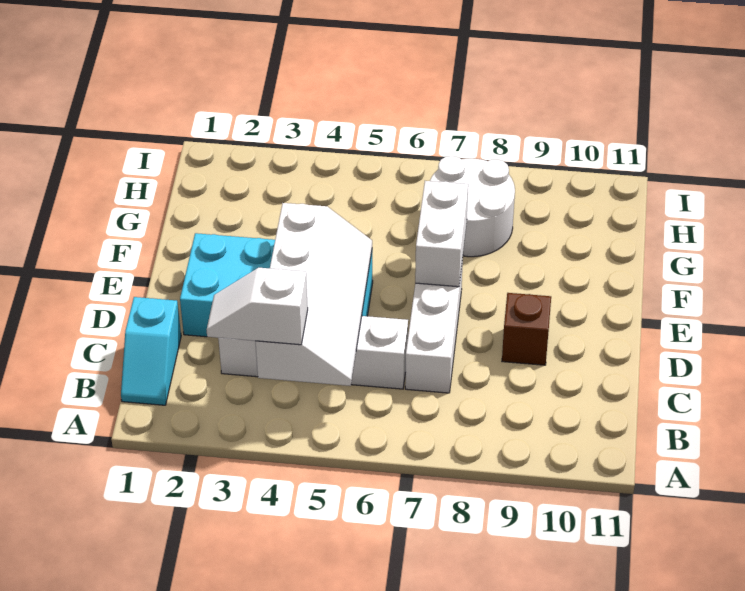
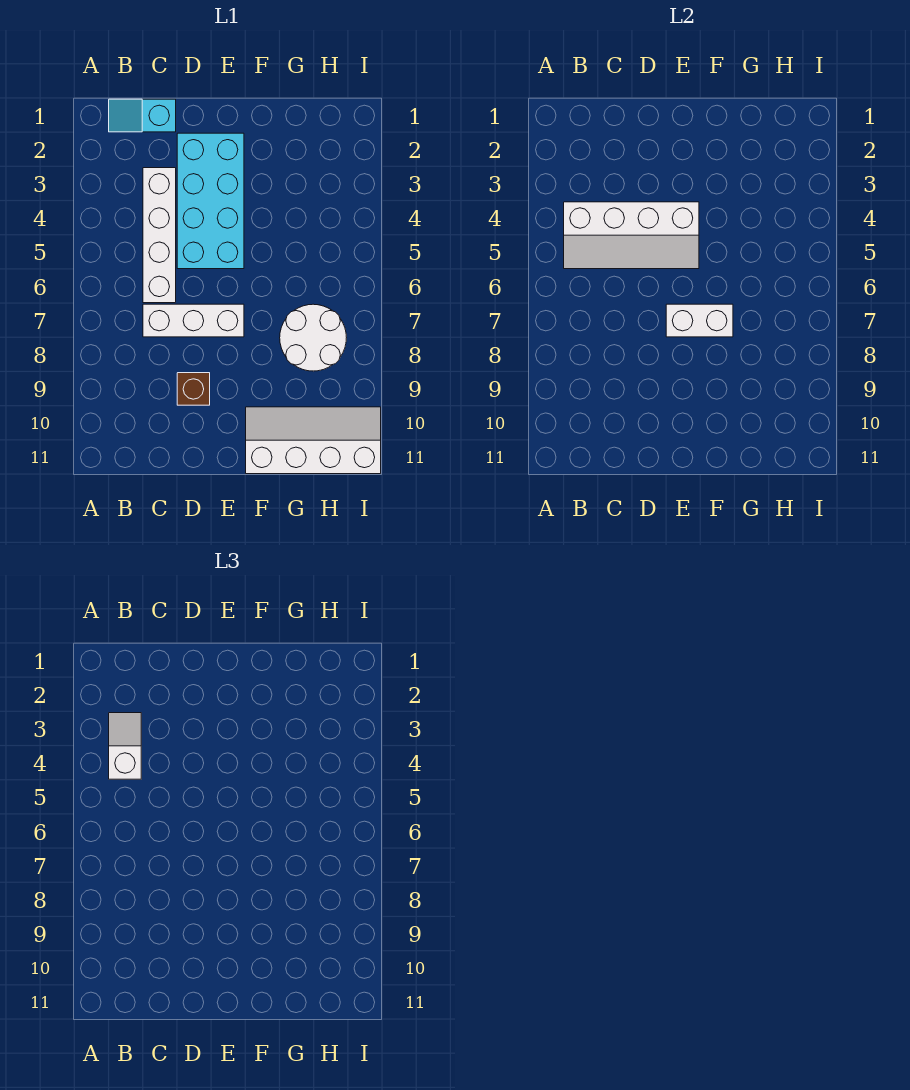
none -> white 2x4 slope [246,407,381,474]

